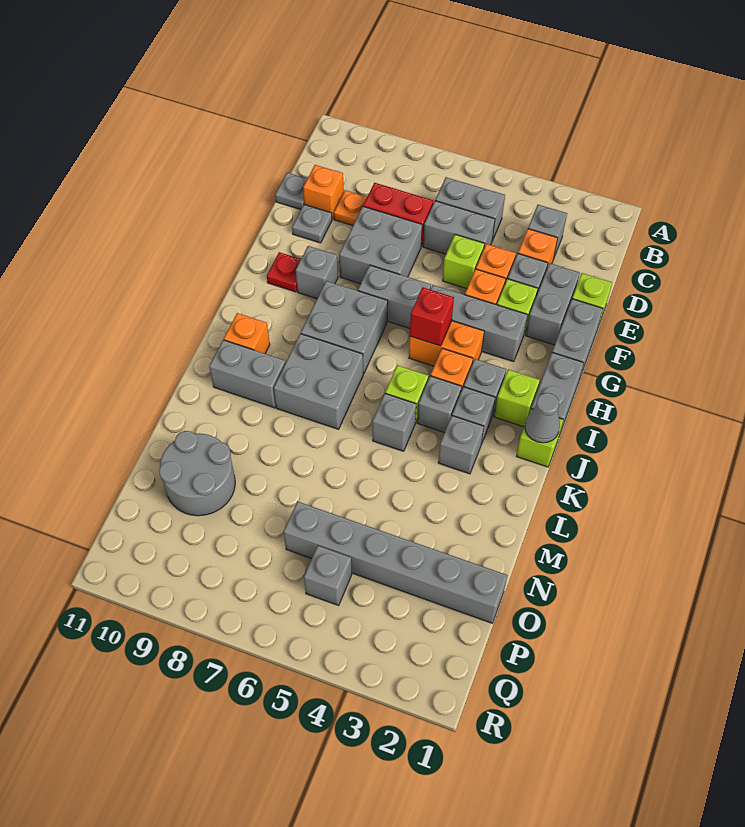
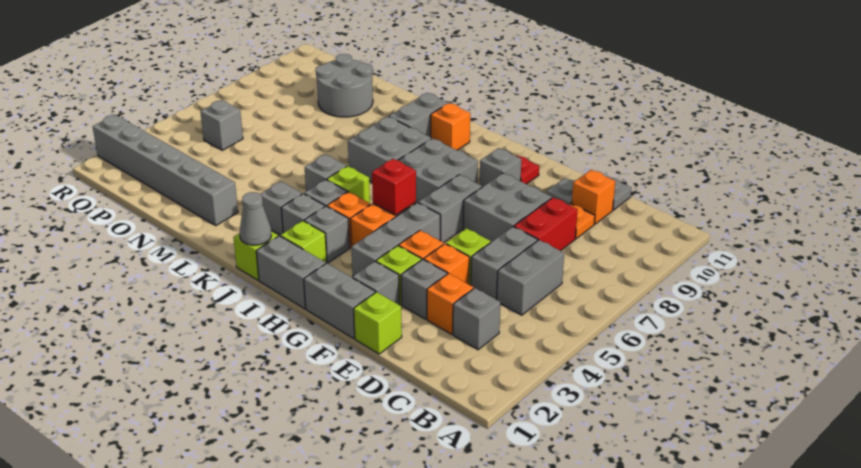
grey 1x2 brick [526,263,580,345] -> grey 1x1 brick [353,261,399,305]
grey 1x6 brick [284,501,508,623] -> grey 1x6 brick turned to [93,115,238,226]

